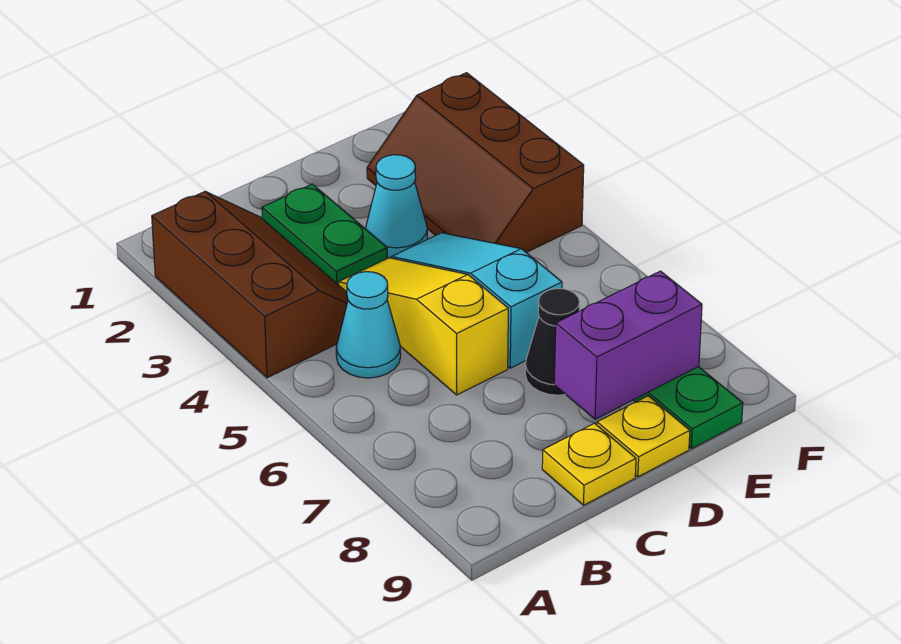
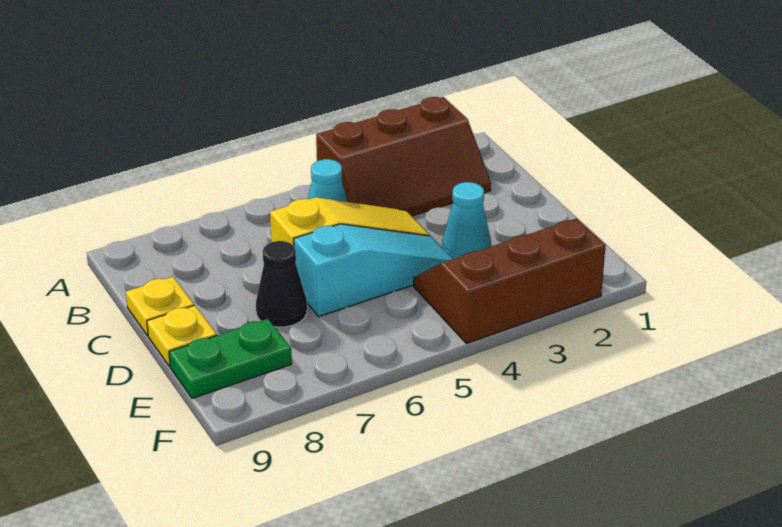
green 1x2 plate [262,184,387,285] -> none
purple 1x2 brick [554,271,702,419] -> none

